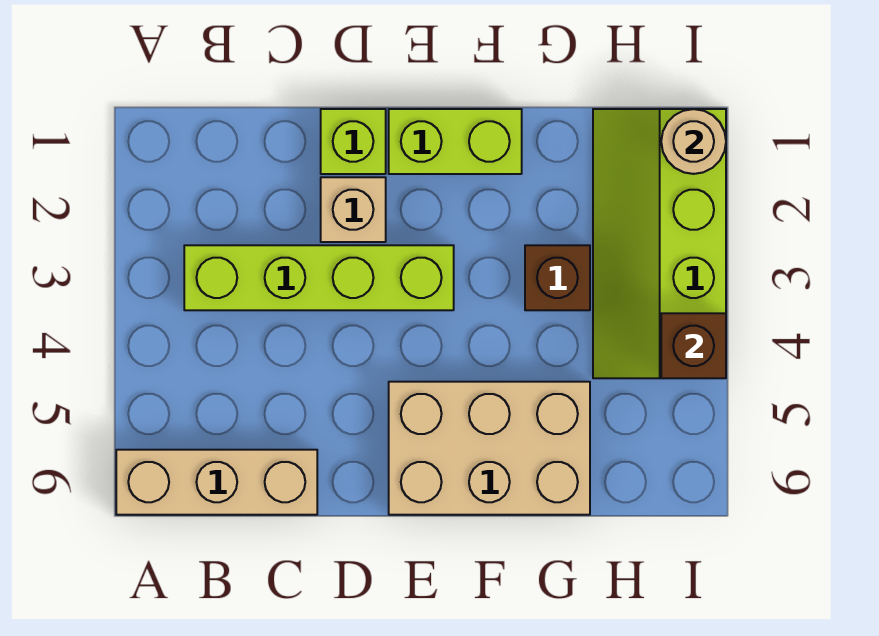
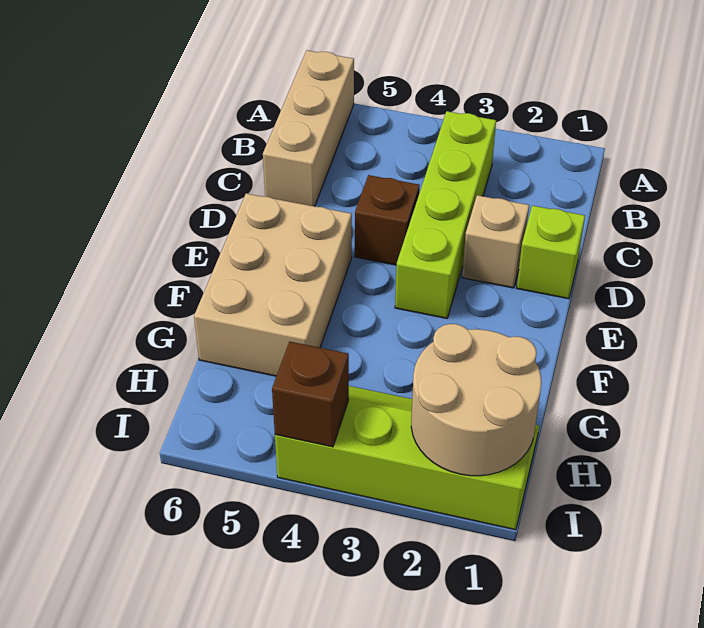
lime 1x2 brick [389,109,522,174] -> none
brown 1x1 brick [525,245,590,310] -> brown 1x1 brick moved to [355,175,420,265]
tan 1x1 round brick [661,109,726,174] -> tan 2x2 round brick [411,324,541,476]

